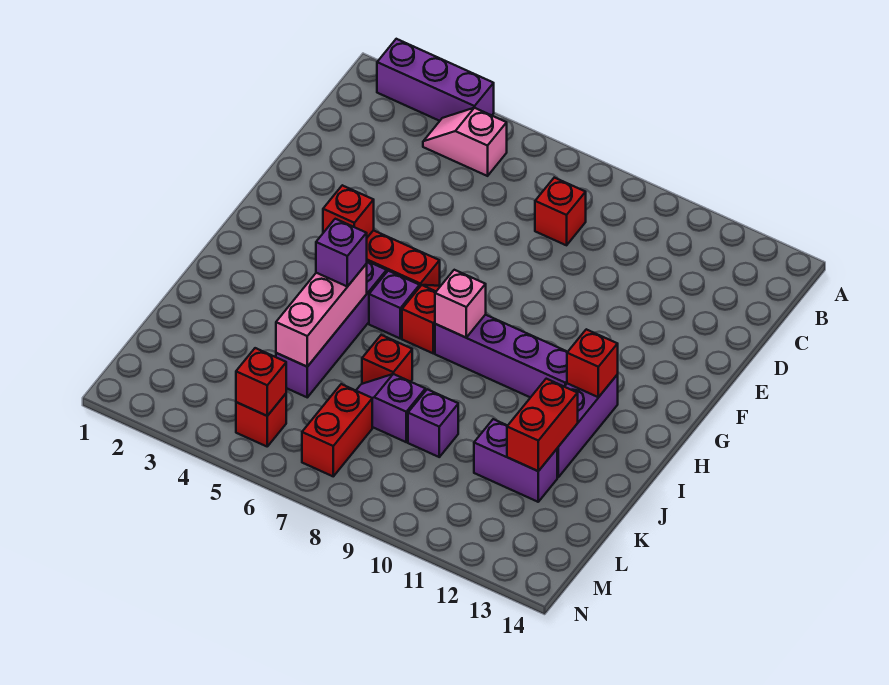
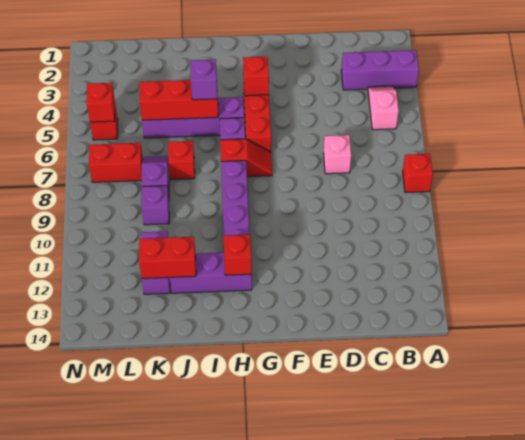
purple 1x3 brick [377,39,494,121] -> purple 1x3 brick turned to [341,50,419,90]
red 1x1 brick [535,178,586,245] -> red 1x1 brick moved to [403,154,433,193]
pink 1x1 brick [435,270,486,337] -> pink 1x1 brick moved to [323,135,351,174]
pink 1x3 brick [276,264,367,367] -> red 1x3 brick [140,80,218,120]

